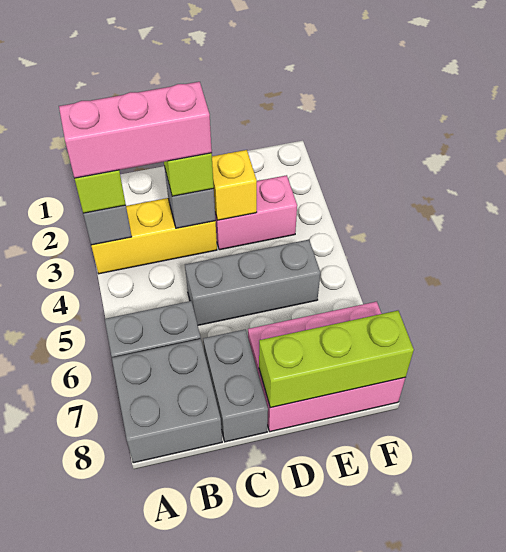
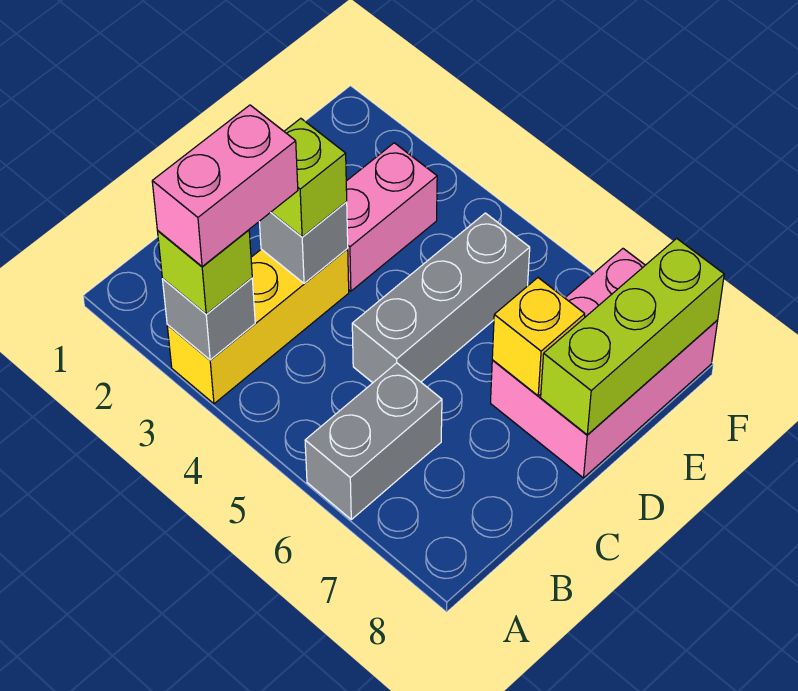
pink 1x3 brick [59,82,212,178] -> pink 1x2 brick [152,105,298,267]
grey 2x2 brick [112,339,222,463] -> none
grey 1x2 brick [203,329,268,442] -> none
yellow 1x1 brick [212,150,257,220] -> yellow 1x1 brick moved to [492,278,585,396]

